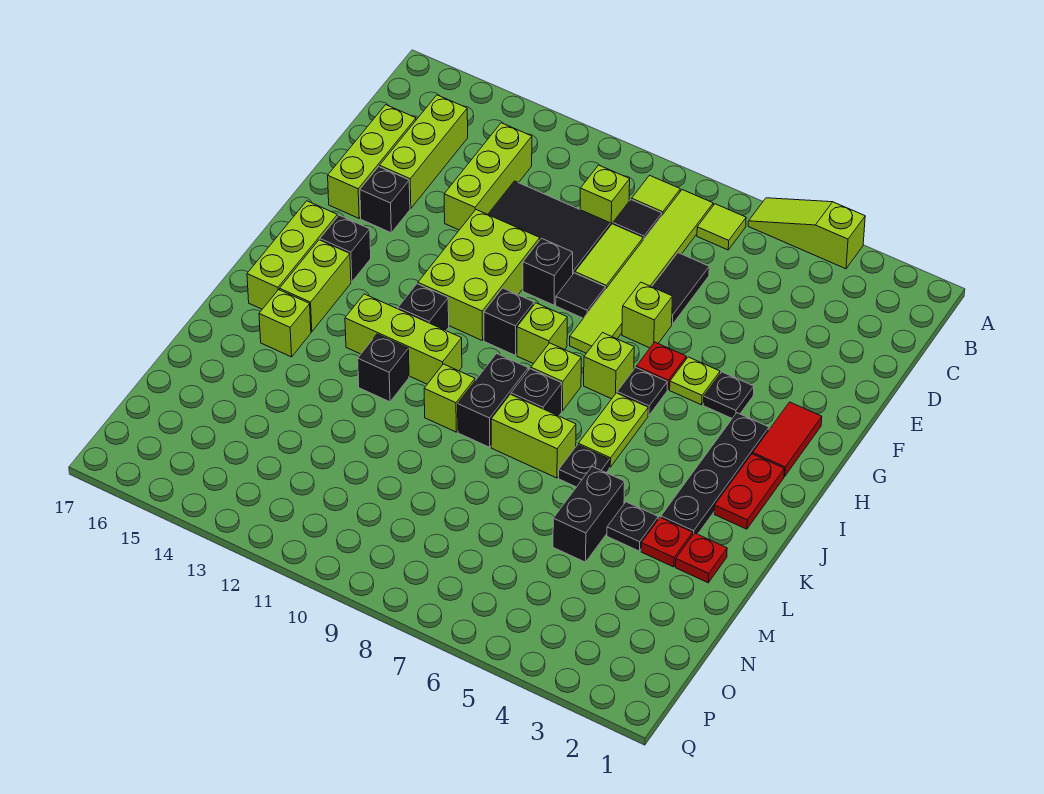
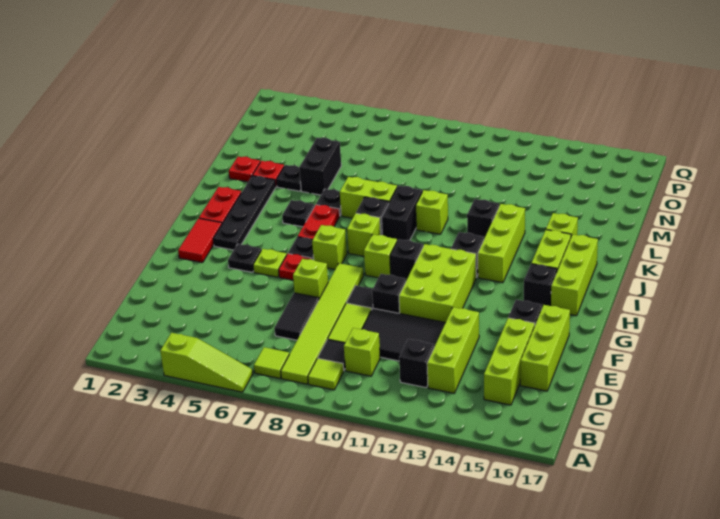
none -> black 1x1 brick [399,339,434,388]
lime 1x2 plate [578,393,648,467] -> red 1x2 plate [298,205,340,240]
none -> black 1x1 plate [282,200,315,227]
lime 1x3 brick [345,294,462,384] -> lime 1x3 brick turned to [478,204,525,283]

